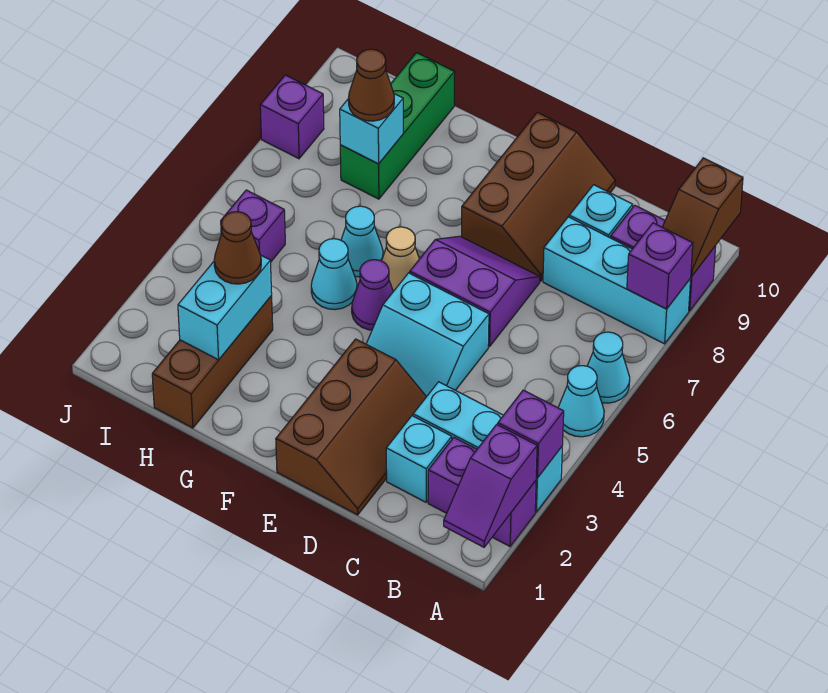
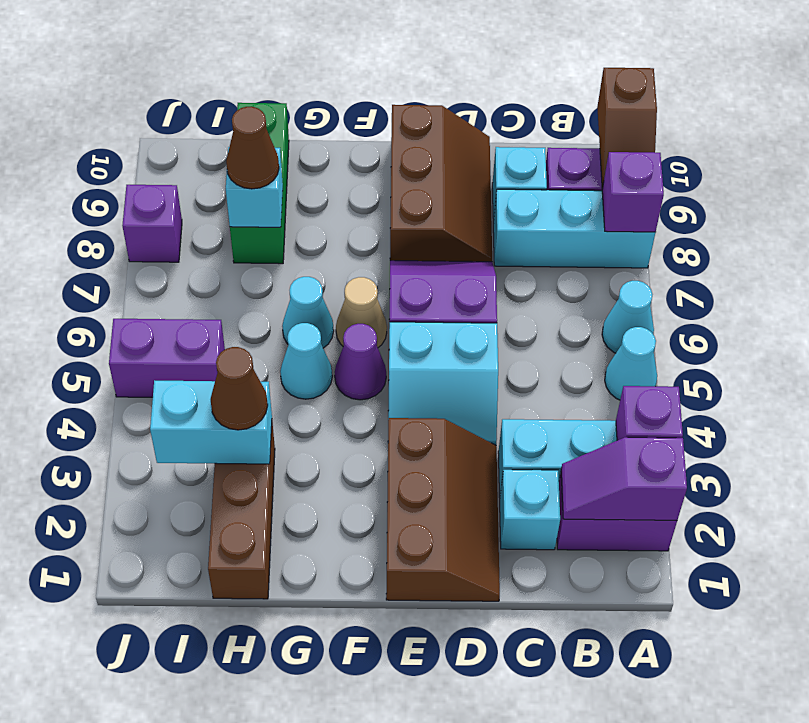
purple 1x2 slope [444,425,537,547] -> purple 1x2 slope turned to [561,437,687,520]
cyan 1x2 brick [178,255,272,360] -> cyan 1x2 brick turned to [150,380,272,464]
purple 1x1 brick [221,190,285,262] -> purple 1x2 brick [109,319,225,397]

